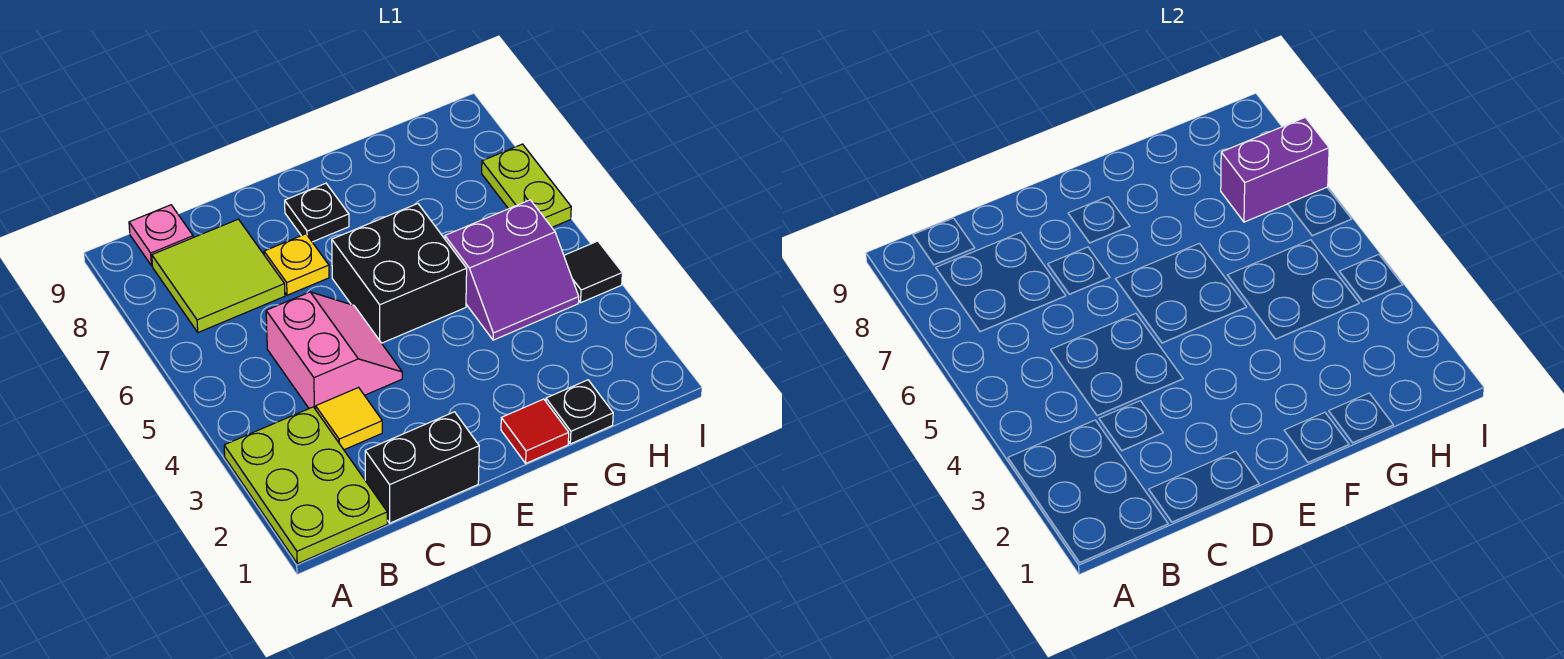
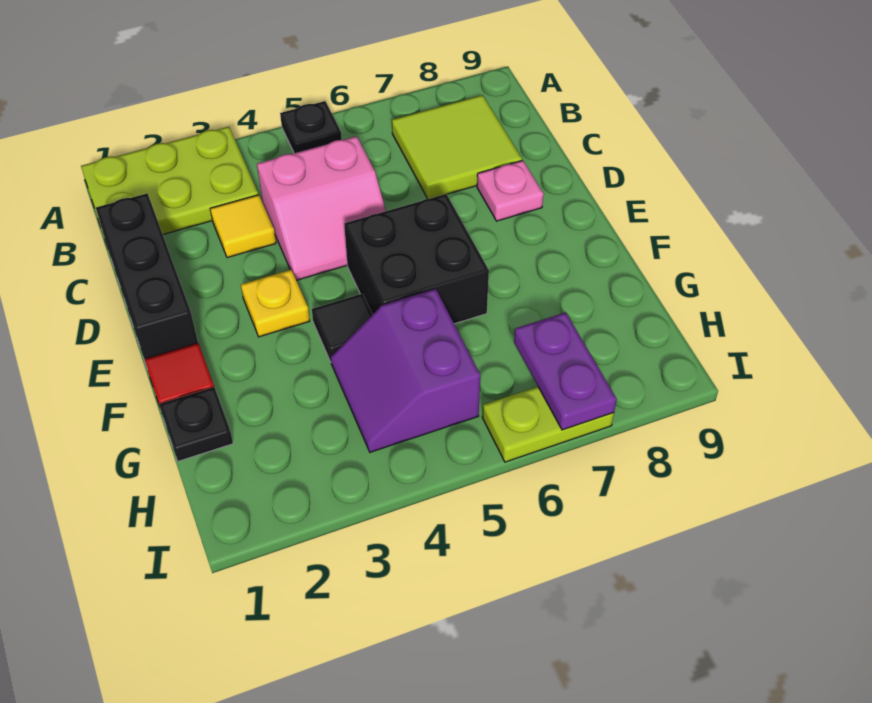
pink 1x1 plate [129,205,193,266] -> pink 1x1 plate moved to [477,160,544,221]
black 1x2 brick [365,412,479,523] -> black 1x3 brick [96,193,198,361]
yellow 1x1 plate [264,234,329,295] -> yellow 1x1 plate moved to [241,270,310,337]
black 1x1 plate [285,183,349,242] -> black 1x1 plate moved to [280,101,342,153]
purple 1x2 brick [1221,117,1329,222] -> purple 1x2 plate [514,312,617,430]
black 1x1 tile [564,241,622,303] -> black 1x1 tile moved to [312,294,373,362]

